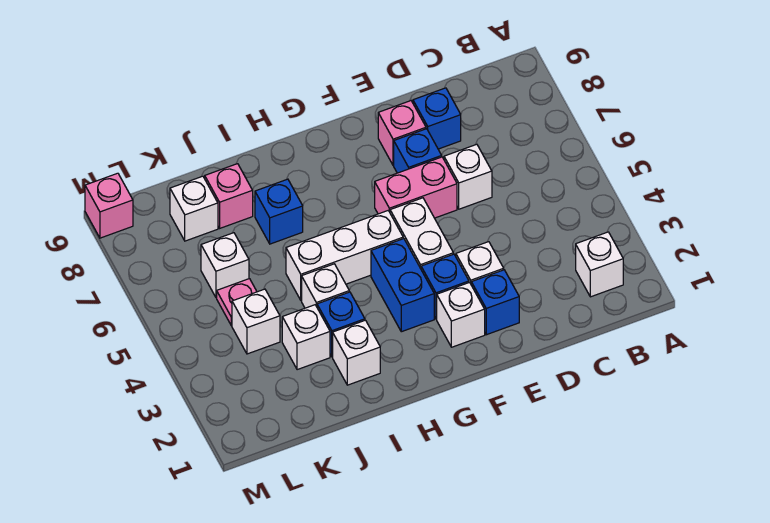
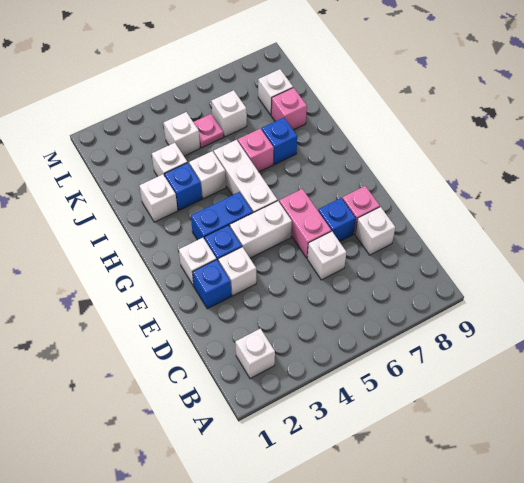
blue 1x1 brick [413,88,461,149] -> white 1x1 brick [355,207,395,255]
pink 1x1 brick [85,173,133,238] -> pink 1x1 brick moved to [238,129,274,172]

